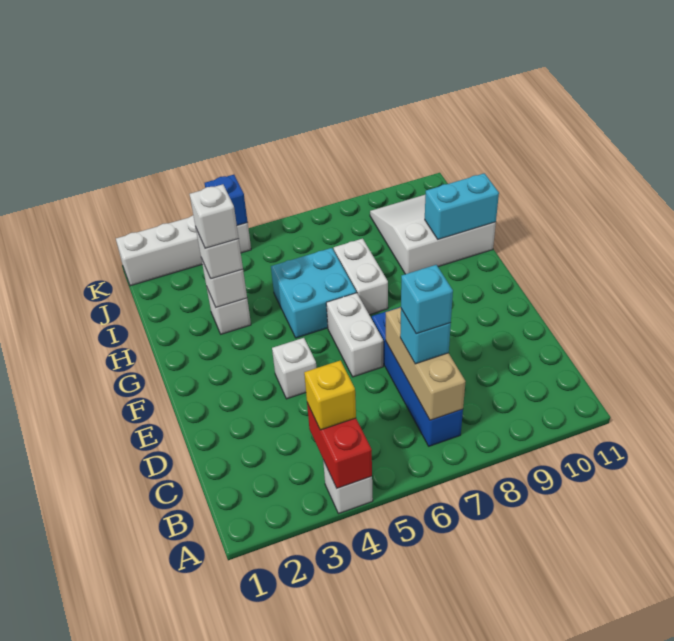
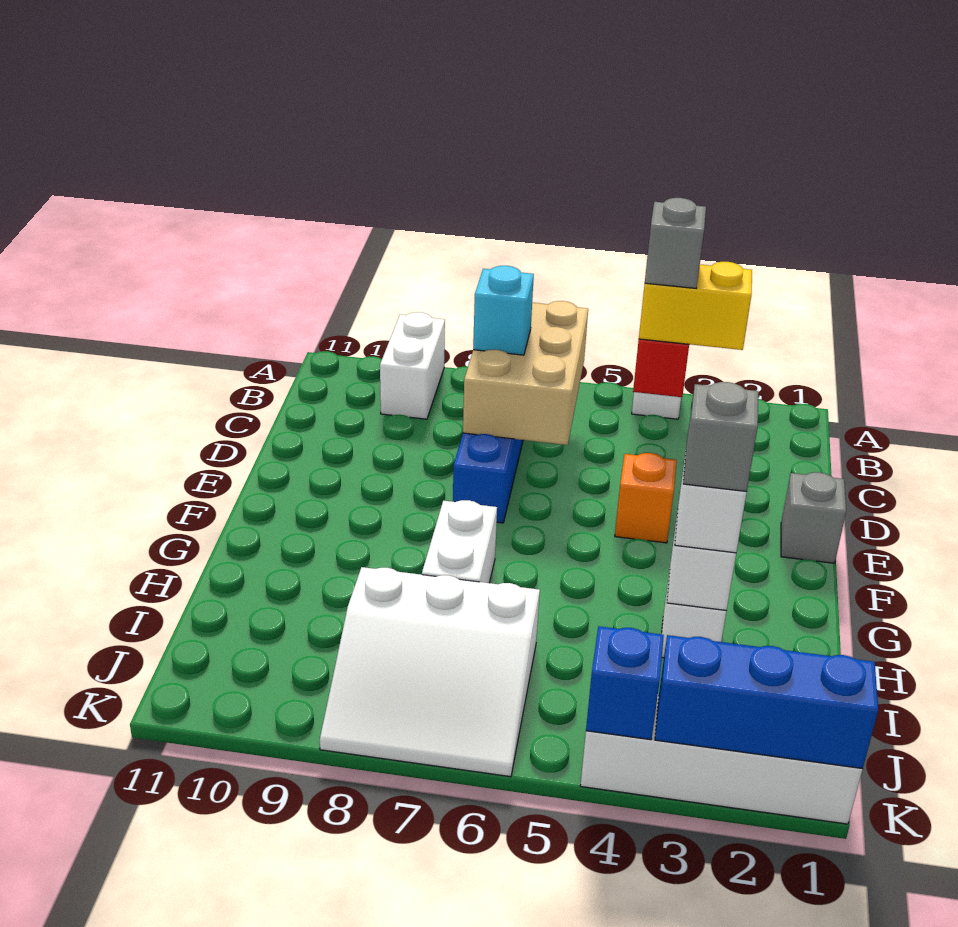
yellow 1x1 brick [304,360,356,430] -> yellow 1x2 brick [639,262,752,350]
none -> grey 1x1 brick [645,198,706,288]
tan 1x3 brick [386,307,466,420] -> tan 2x3 brick [463,301,588,445]
cyan 1x1 brick [401,265,453,334] -> none
none -> grey 1x1 brick [781,472,846,563]
white 1x1 brick [272,338,316,399] -> orange 1x1 brick [615,453,677,543]
white 1x2 brick [326,293,383,377] -> white 1x2 brick moved to [380,312,445,419]
cyan 2x2 brick [271,248,356,338] -> none
white 1x1 brick [190,184,239,248] -> grey 1x1 brick [683,382,758,492]
white 3x3 slope [370,195,496,274] -> white 3x3 slope moved to [320,567,540,777]
cyan 1x2 brick [425,173,499,239] -> none
none -> blue 1x3 brick [655,635,878,769]

